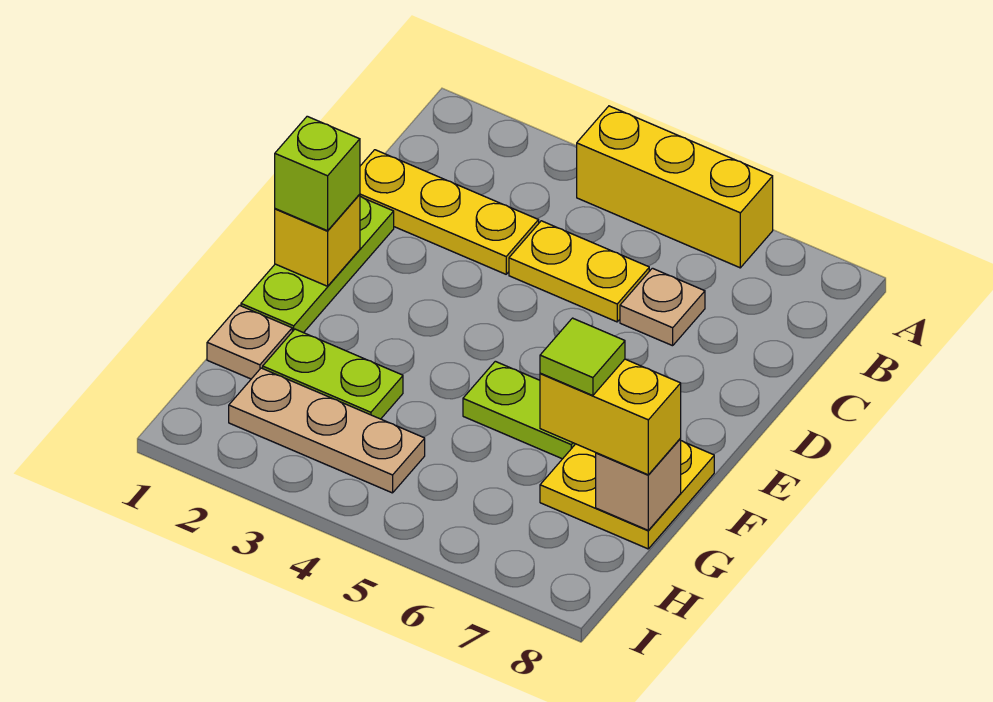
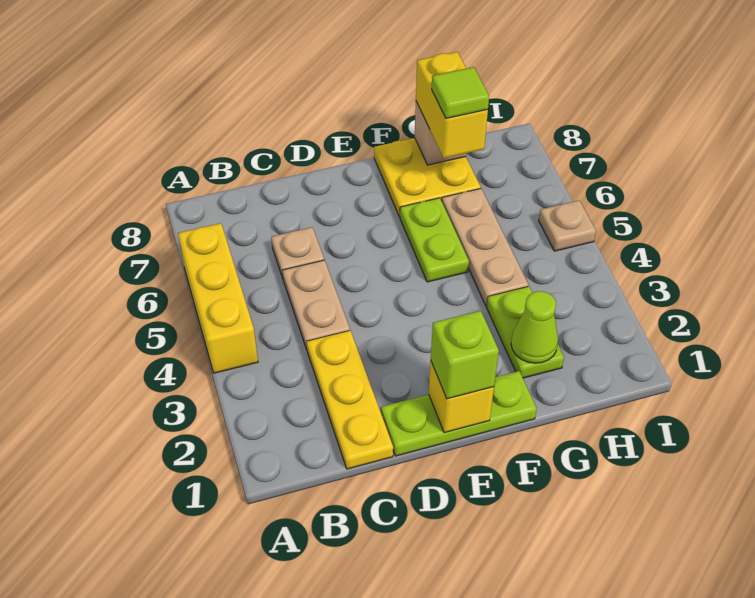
yellow 1x2 plate [509,221,649,322] -> tan 1x2 plate [283,260,350,349]
tan 1x1 plate [207,305,292,379] -> tan 1x1 plate moved to [539,200,596,251]
none -> lime 1x1 cone [511,291,558,363]
tan 1x3 plate [229,368,425,493] -> tan 1x3 plate moved to [442,189,528,306]

